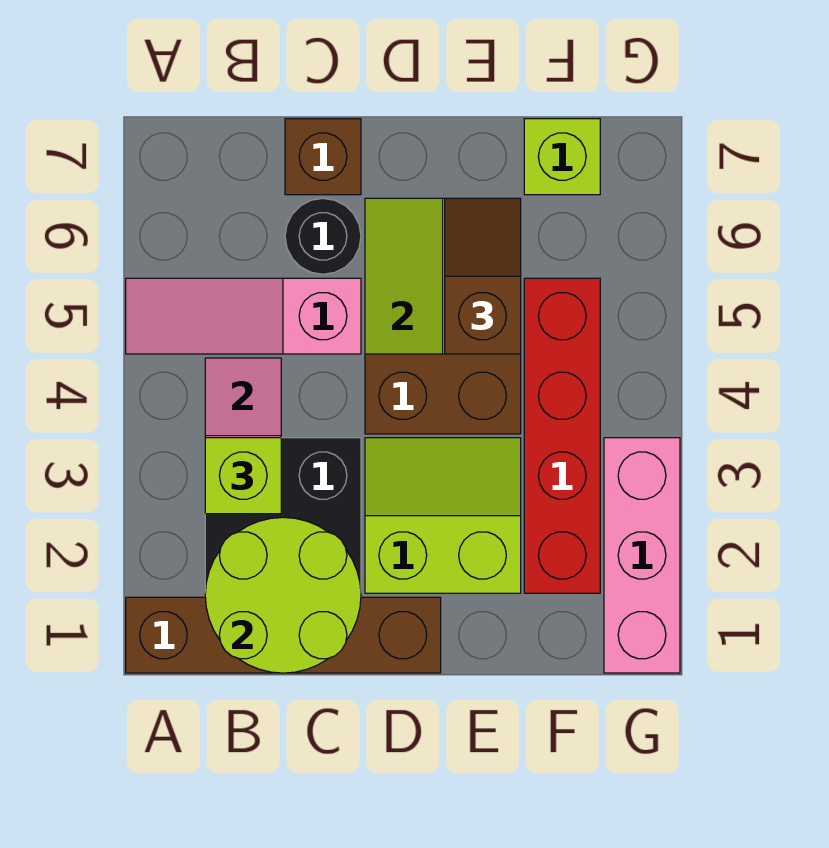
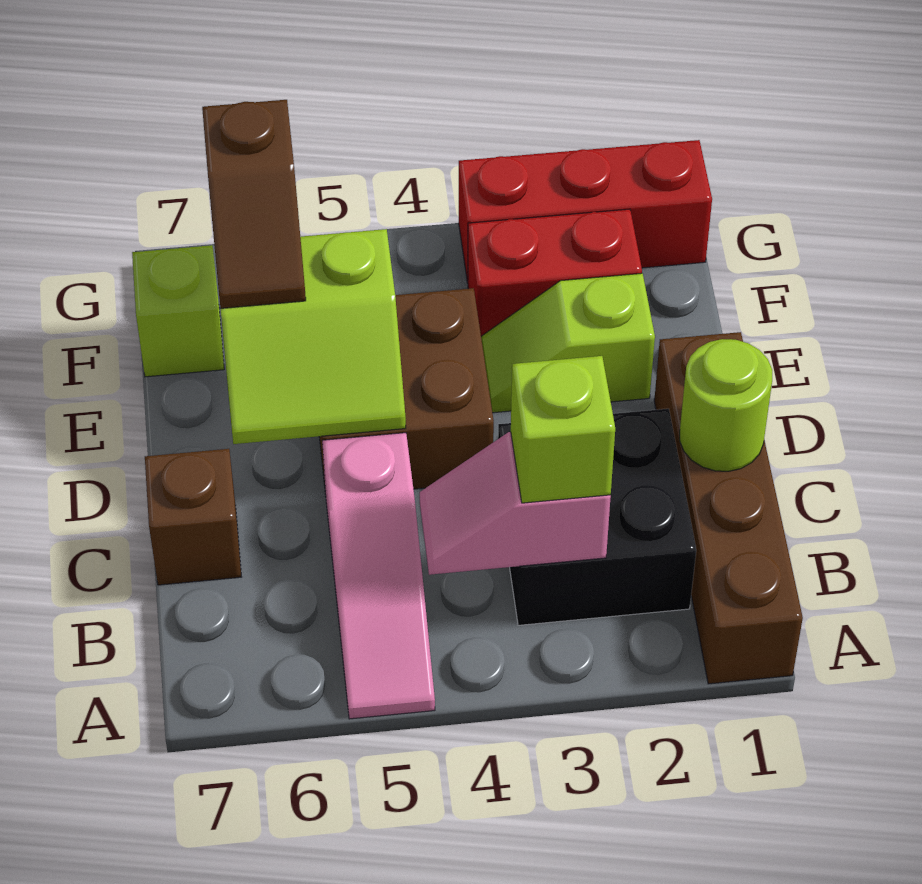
lime 2x2 round brick [205,517,361,673] -> lime 1x1 round brick [680,339,772,471]
black 1x1 round brick [285,198,361,274] -> none
lime 2x2 slope [365,438,521,593] -> lime 1x2 slope [481,273,655,413]
brown 1x2 slope [445,198,521,354] -> brown 1x2 slope turned to [202,100,306,308]
red 1x4 brick [524,278,600,593] -> red 1x2 brick [468,209,642,336]
pink 1x3 brick [604,438,680,673] -> red 1x3 brick [459,140,712,283]

